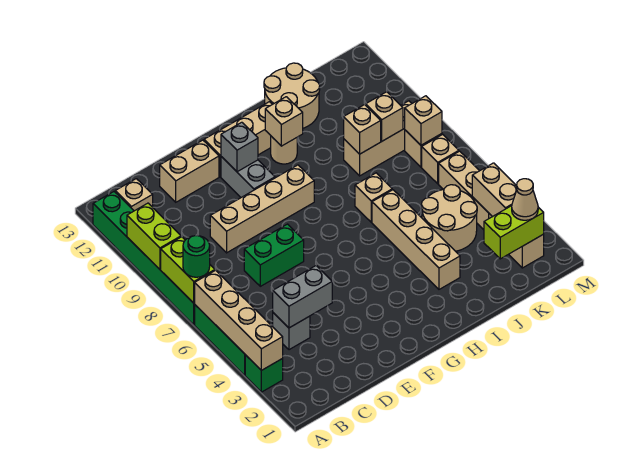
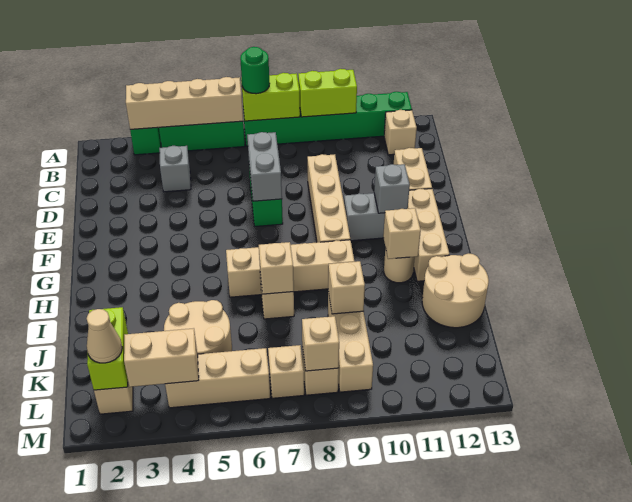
grey 1x2 brick [273,266,332,328] -> grey 1x2 brick moved to [247,132,282,201]
tan 1x4 brick [372,190,460,289] -> tan 1x4 brick moved to [226,240,355,297]
tan 1x1 brick [366,92,403,141] -> tan 1x1 brick moved to [259,242,294,294]

